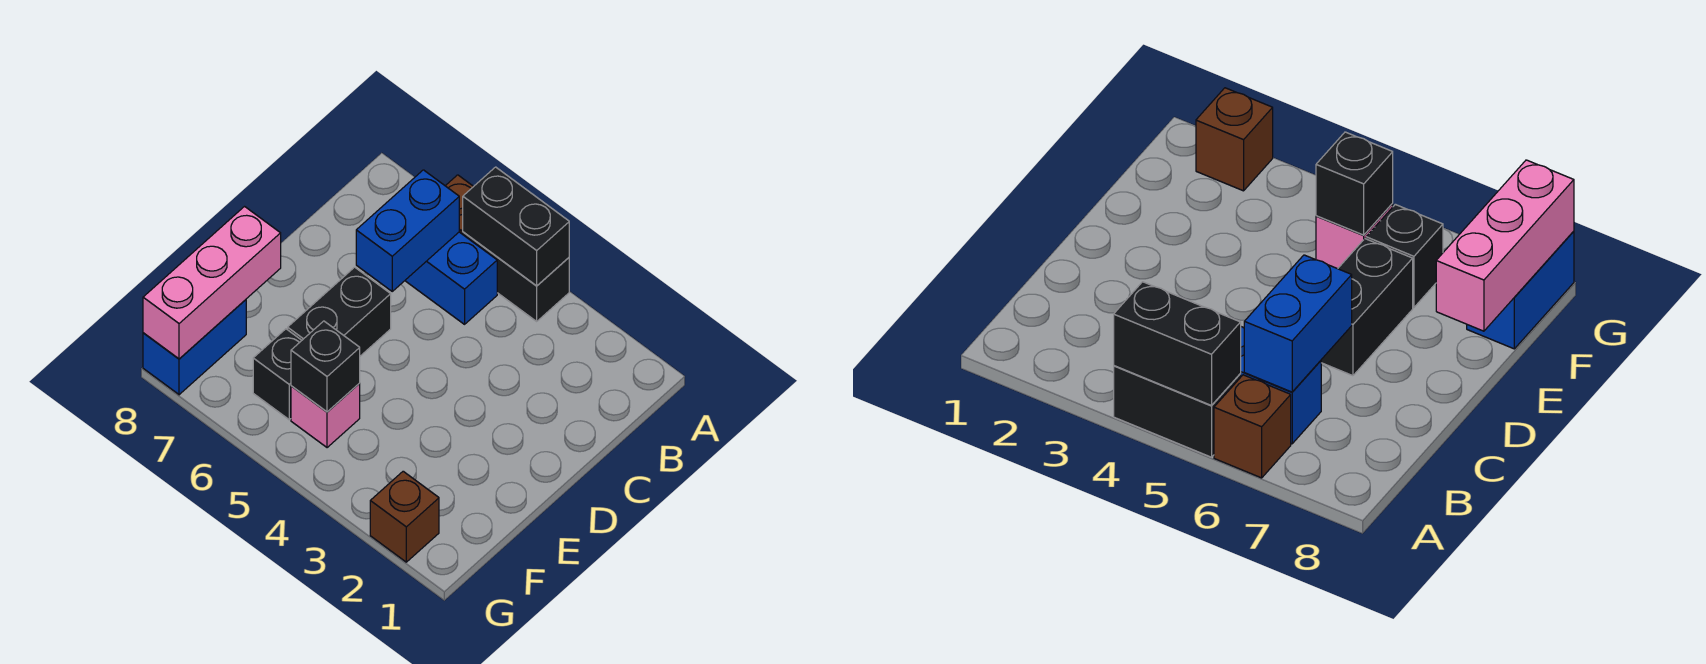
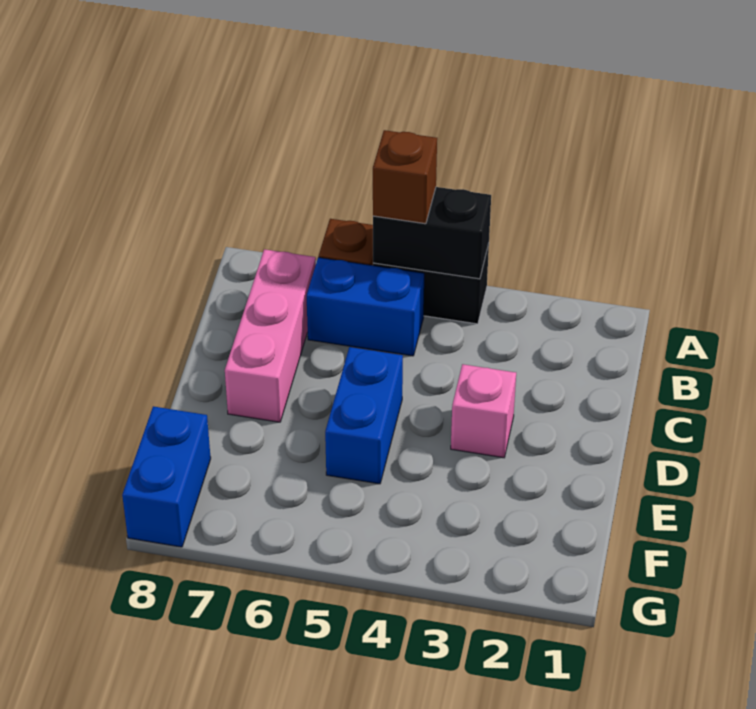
blue 1x2 brick [356,170,459,291] -> blue 1x2 brick moved to [325,347,403,484]
black 1x2 brick [288,267,391,356] -> none
pink 1x3 brick [143,207,281,359] -> pink 1x3 brick moved to [225,249,316,422]
pink 1x1 brick [291,383,360,448] -> pink 1x1 brick moved to [451,364,516,458]
black 1x1 brick [291,321,360,412] -> none
black 1x1 brick [253,329,302,420] -> none
brown 1x1 brick [370,471,439,562] -> brown 1x1 brick moved to [373,130,437,224]

